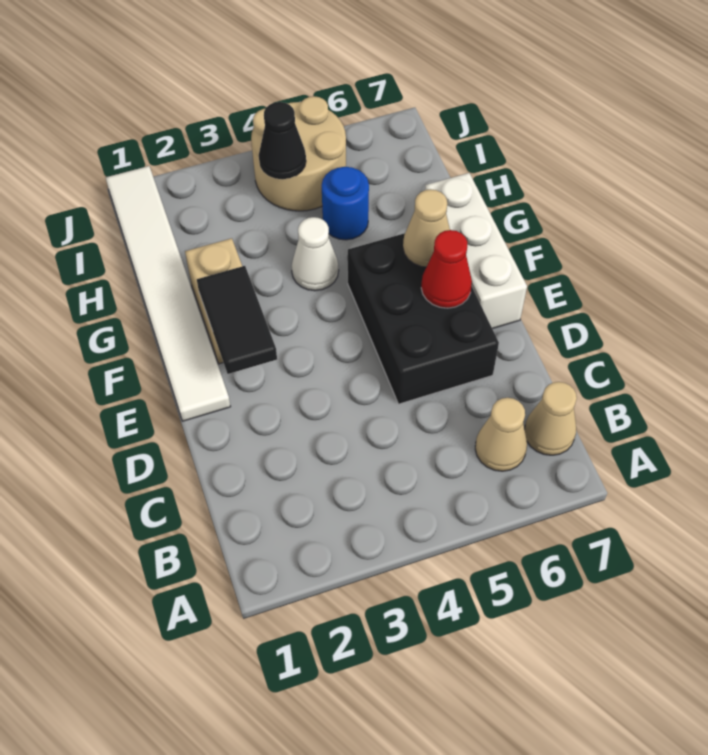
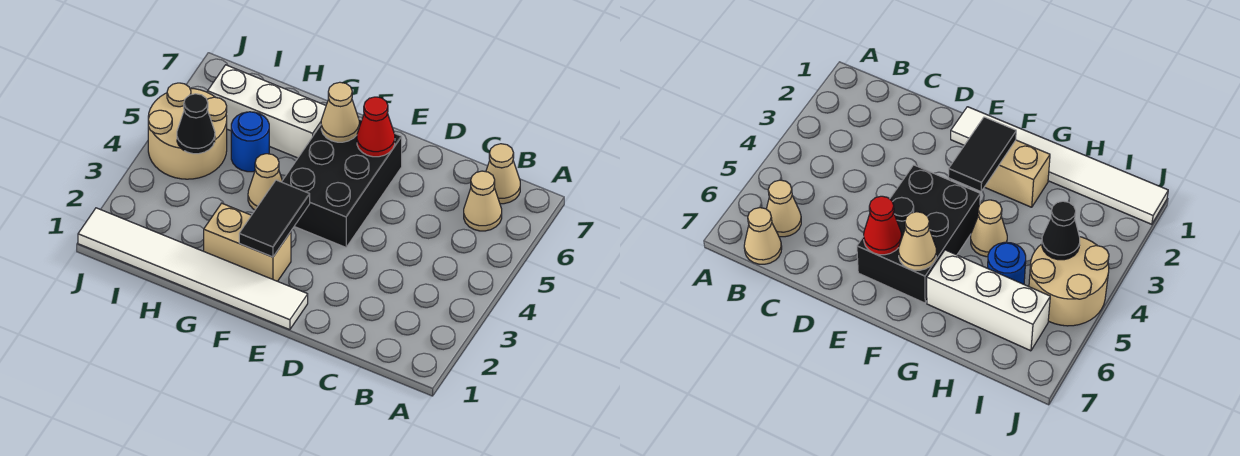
black 2x3 brick [348,233,499,404] -> black 2x3 brick turned to [282,119,402,247]
black 1x2 tile [197,266,277,374] -> black 1x2 tile turned to [239,180,310,257]
white 1x3 brick [425,173,527,329] -> white 1x3 brick moved to [208,65,326,158]
white 1x1 cone [291,217,339,291] -> tan 1x1 cone [248,154,282,210]

